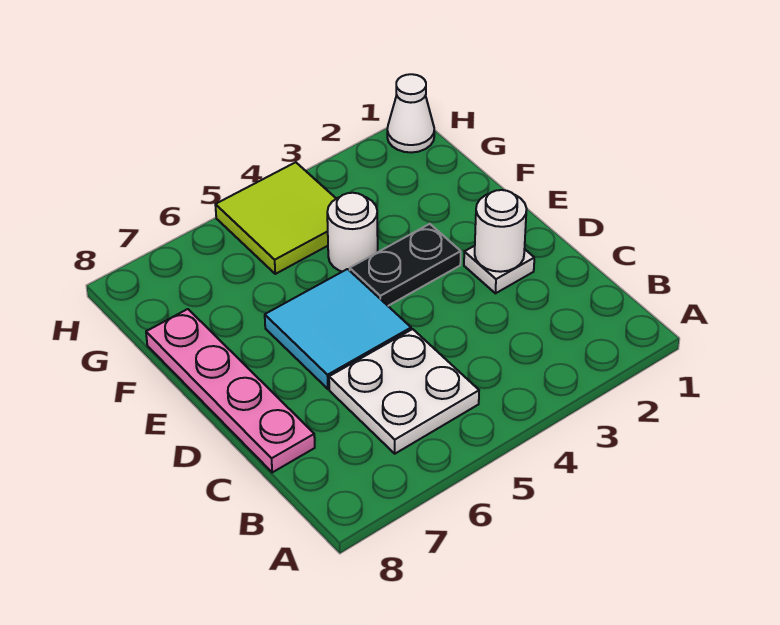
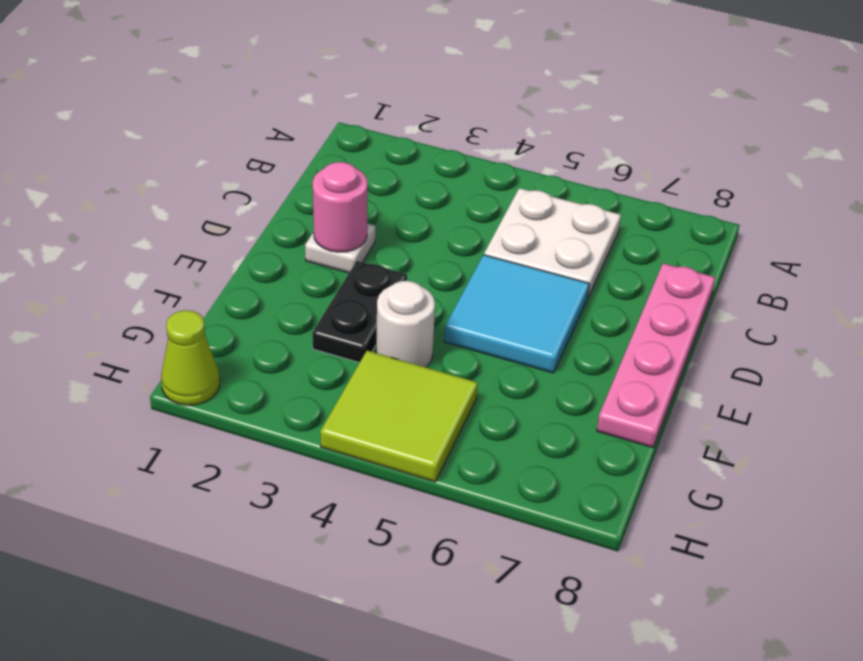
white 1x1 round brick [475,190,527,272] -> pink 1x1 round brick [313,162,368,252]
black 1x2 plate [350,224,461,306] -> black 1x2 plate turned to [312,261,407,363]
white 1x1 cone [387,74,434,153] -> lime 1x1 cone [161,310,220,405]

